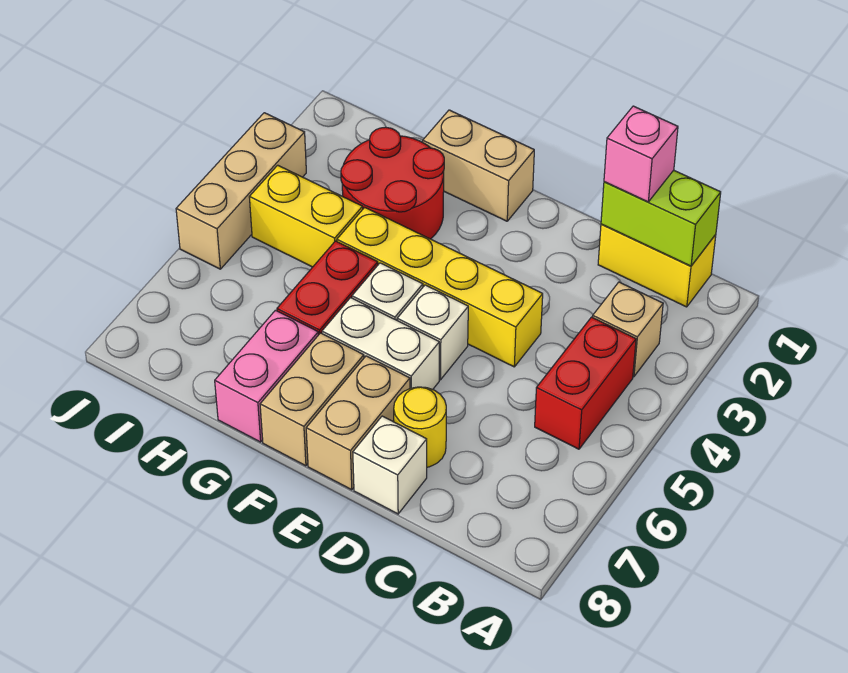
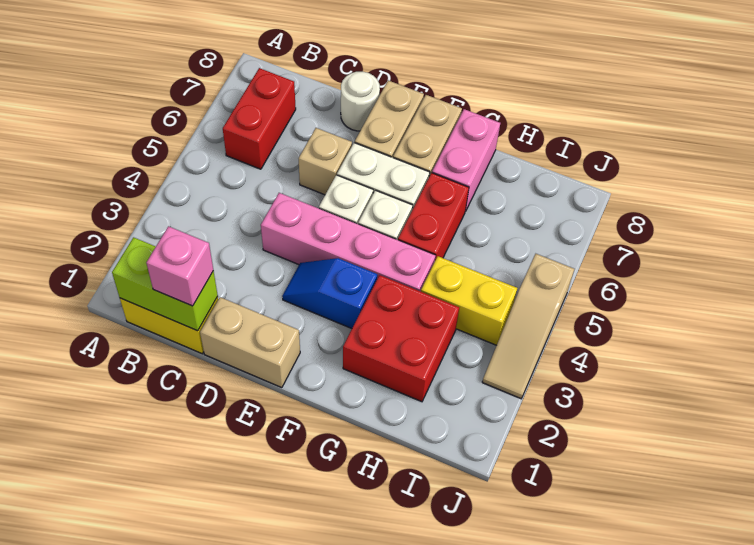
tan 1x1 brick [593,282,663,377] -> tan 1x1 brick moved to [299,128,352,195]
red 1x2 brick [535,317,636,449] -> red 1x2 brick moved to [223,68,296,169]
yellow 1x4 brick [337,207,543,367] -> pink 1x4 brick [261,193,436,292]
yellow 1x1 round brick [394,387,446,467] -> none
white 1x1 brick [353,416,427,514] -> white 1x1 round brick [341,72,380,131]
none -> blue 1x2 slope [282,258,377,329]
tan 1x2 brick [423,110,534,221] -> tan 1x2 brick moved to [200,297,300,388]
red 2x2 round brick [341,127,444,239] -> red 2x2 brick [343,275,459,402]
tan 1x3 brick [176,113,306,269] -> tan 1x3 slope [482,254,574,399]

